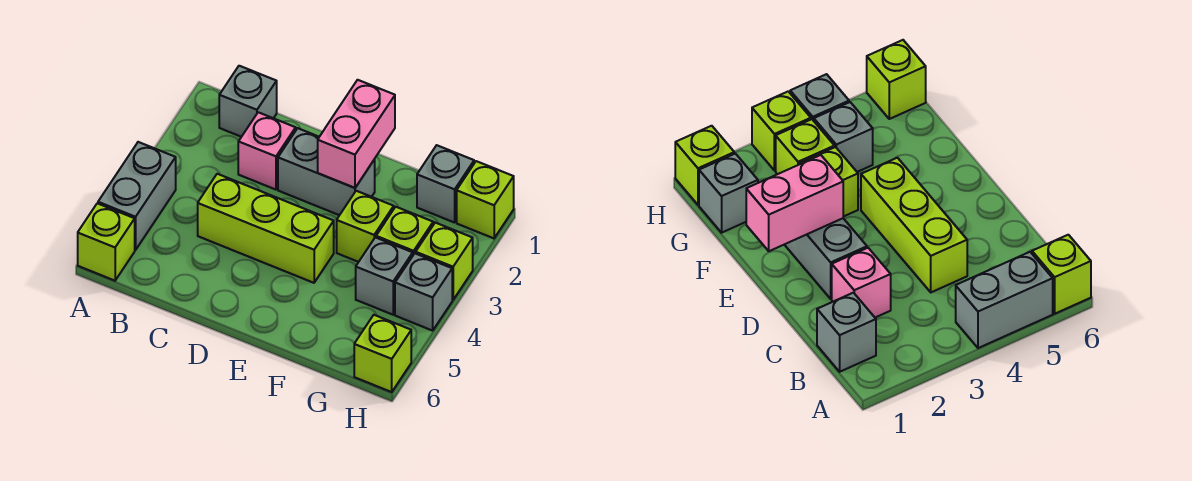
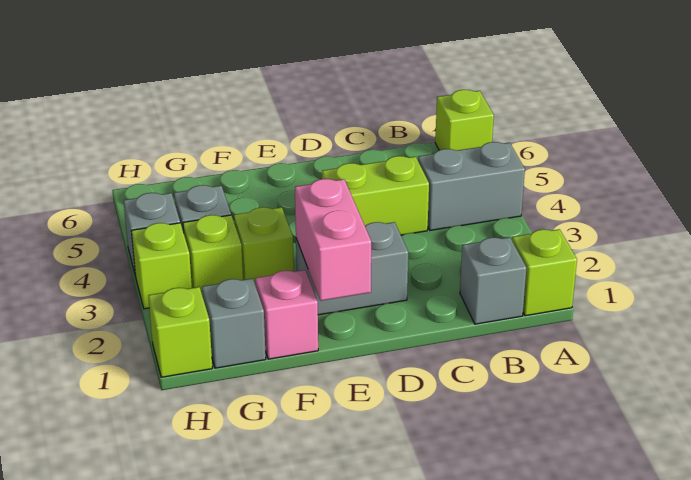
grey 1x2 brick [98,142,176,250] -> grey 1x2 brick turned to [418,142,525,230]
pink 1x1 brick [238,112,296,190] -> pink 1x1 brick moved to [256,270,318,359]
lime 1x3 brick [198,174,334,283] -> lime 1x2 brick [322,156,429,235]
lime 1x1 brick [354,315,411,392] -> lime 1x1 brick moved to [512,229,577,316]

